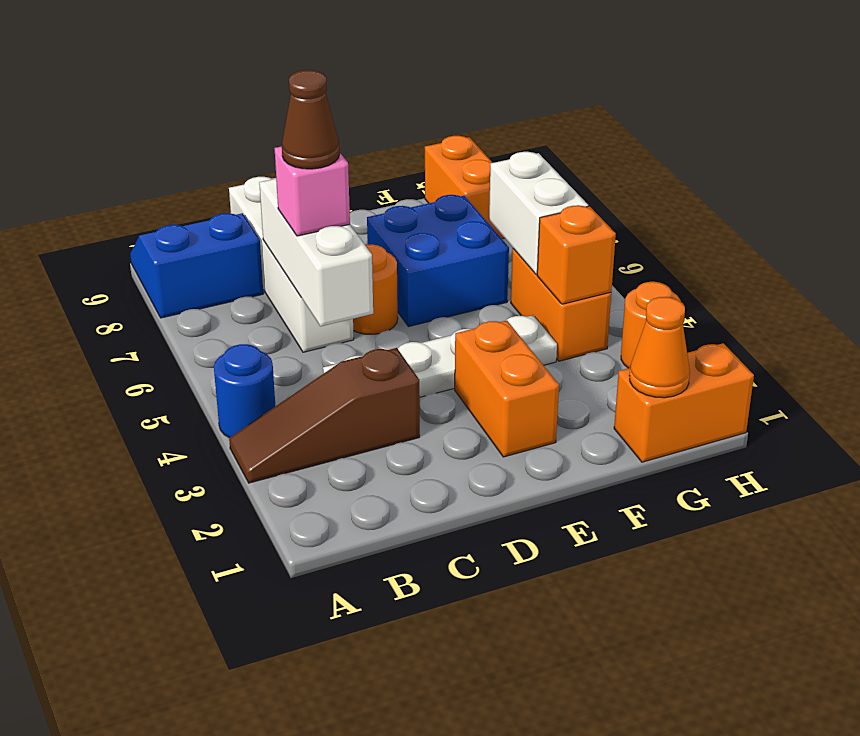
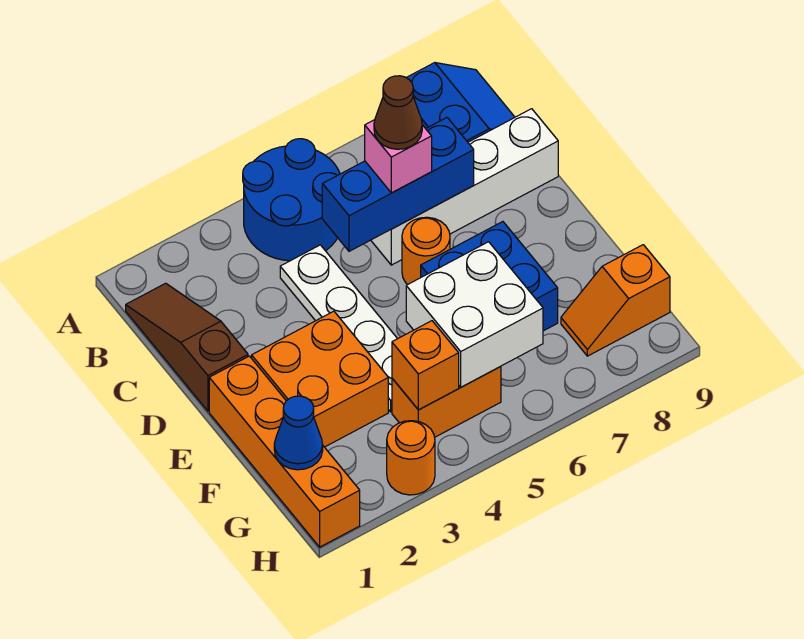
brown 1x3 slope [229,348,420,483] -> brown 1x3 slope moved to [126,283,248,411]
blue 1x1 round brick [214,344,275,438] -> blue 2x2 round brick [243,139,340,261]
white 1x3 brick [259,179,373,326] -> blue 1x3 brick [322,118,474,251]
orange 1x2 brick [455,321,559,457] -> orange 2x2 brick [252,311,388,447]
orange 1x2 brick [614,343,754,462] -> orange 1x4 brick [209,356,360,547]
orange 1x1 cone [630,297,690,398] -> blue 1x1 cone [274,396,323,470]
white 1x2 brick [489,152,588,275] -> white 2x2 brick [406,242,543,387]
orange 1x2 brick [425,136,504,239] -> orange 1x2 slope [561,245,670,356]

